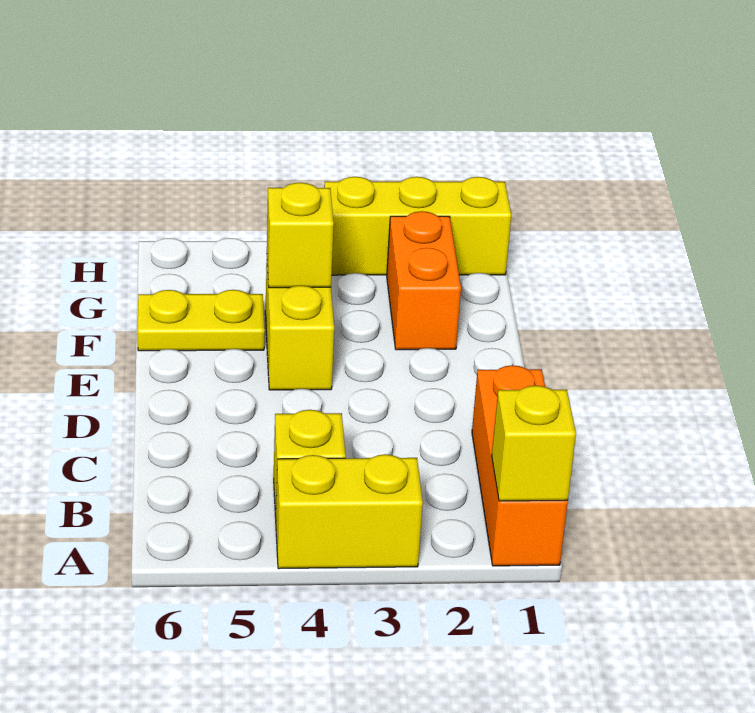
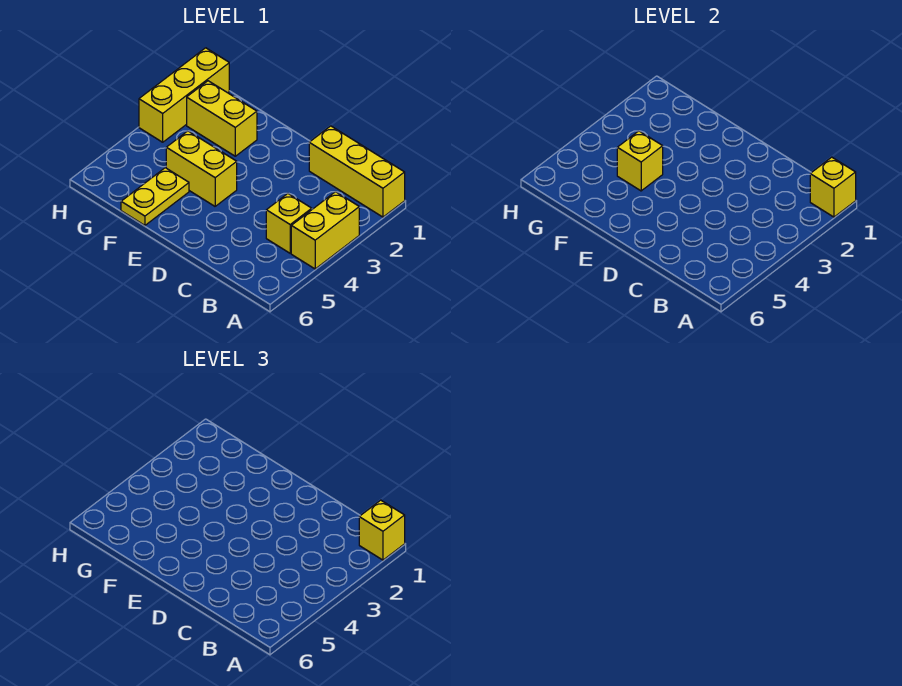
orange 1x3 brick [472,365,568,566] -> yellow 1x3 brick [309,126,405,217]
none -> yellow 1x1 brick [359,500,405,560]
orange 1x2 brick [387,211,461,350] -> yellow 1x2 brick [187,81,257,156]

